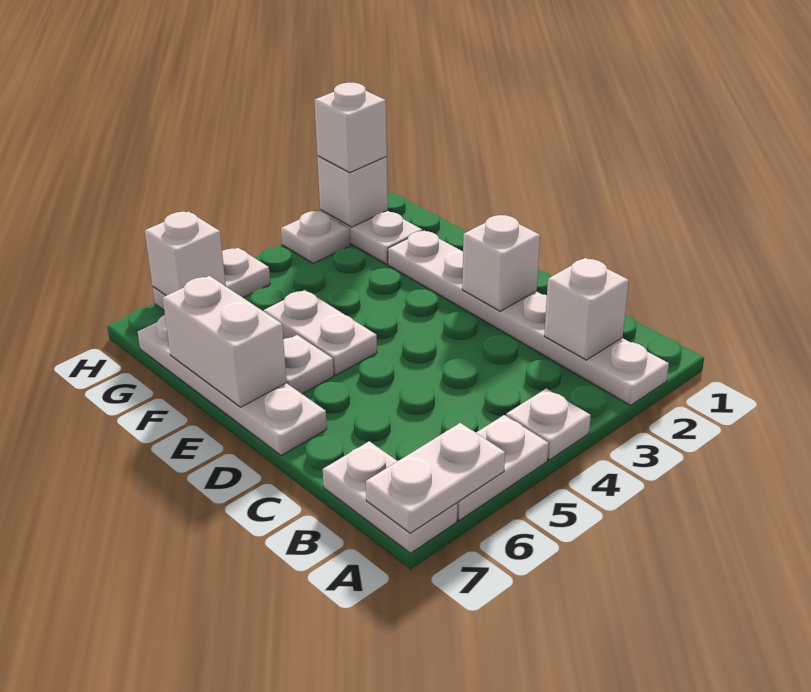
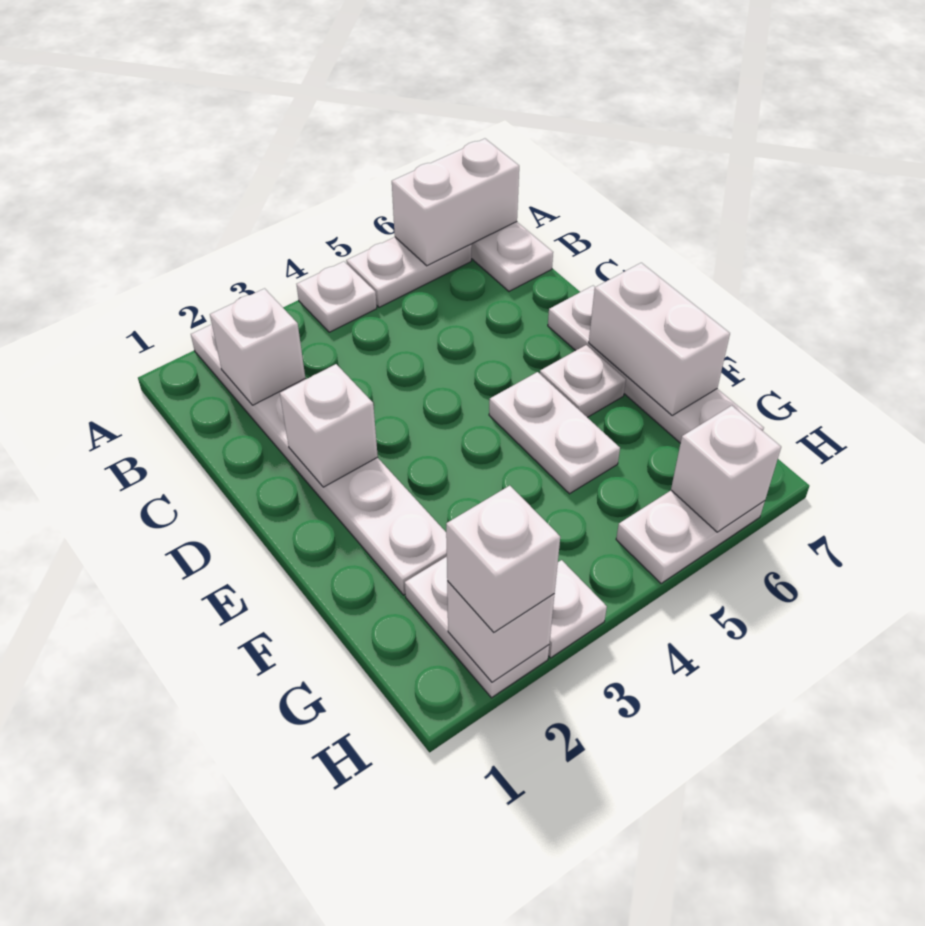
white 1x2 plate [366,423,505,533] -> white 1x2 brick [392,139,519,266]

